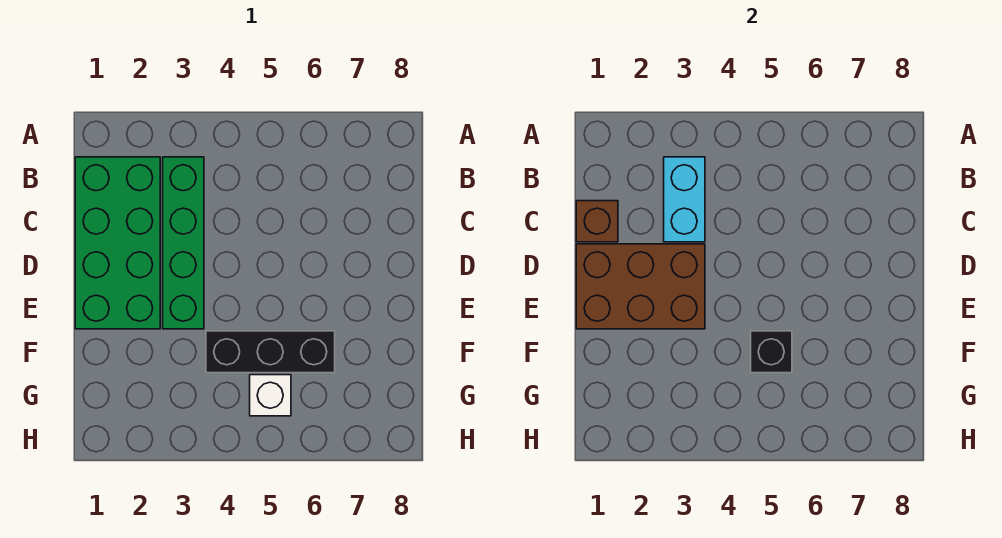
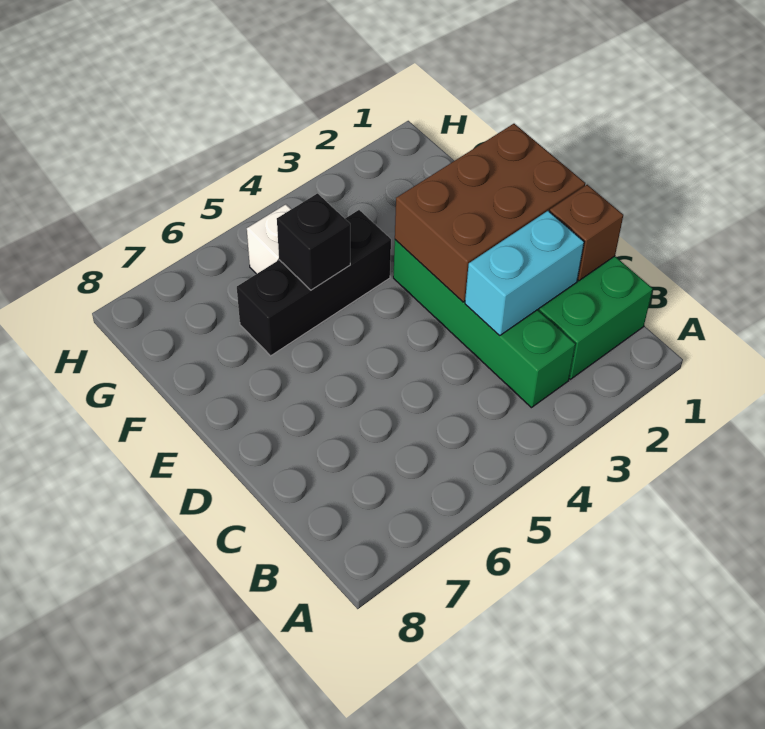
cyan 1x2 brick [664,157,705,242] -> cyan 1x2 brick turned to [465,211,584,336]

